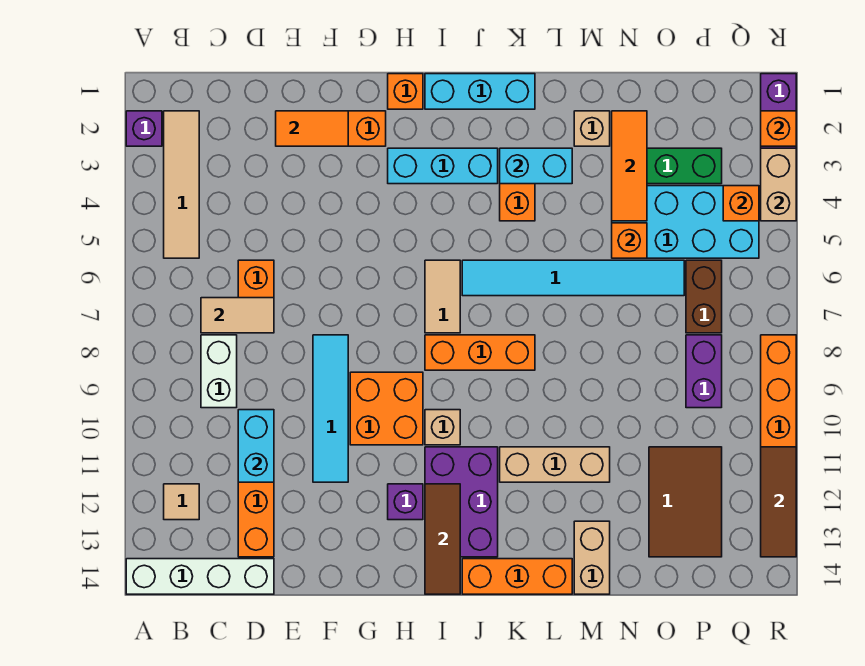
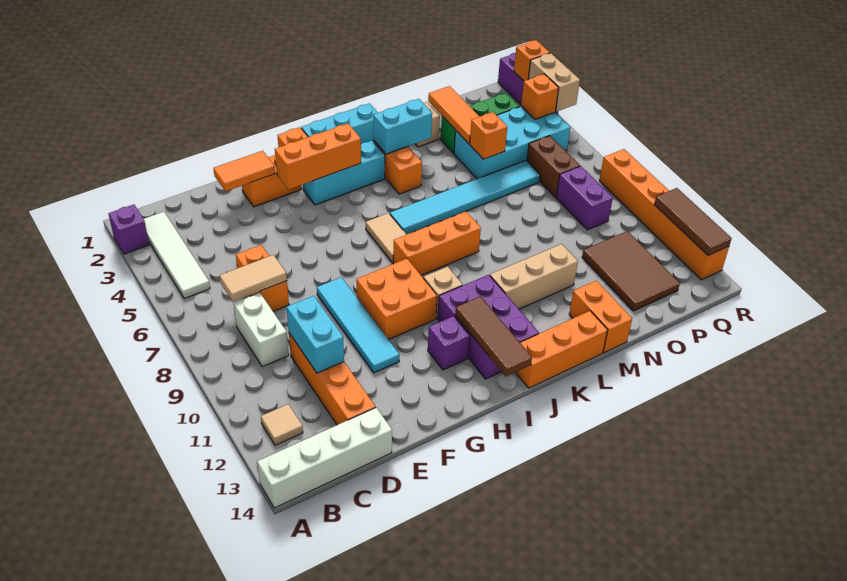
tan 1x4 tile [164,111,199,258] -> white 1x4 tile [144,212,210,299]
none -> orange 1x3 brick [275,124,361,189]
tan 1x2 brick [574,521,610,594] -> orange 1x2 brick [569,281,632,353]

